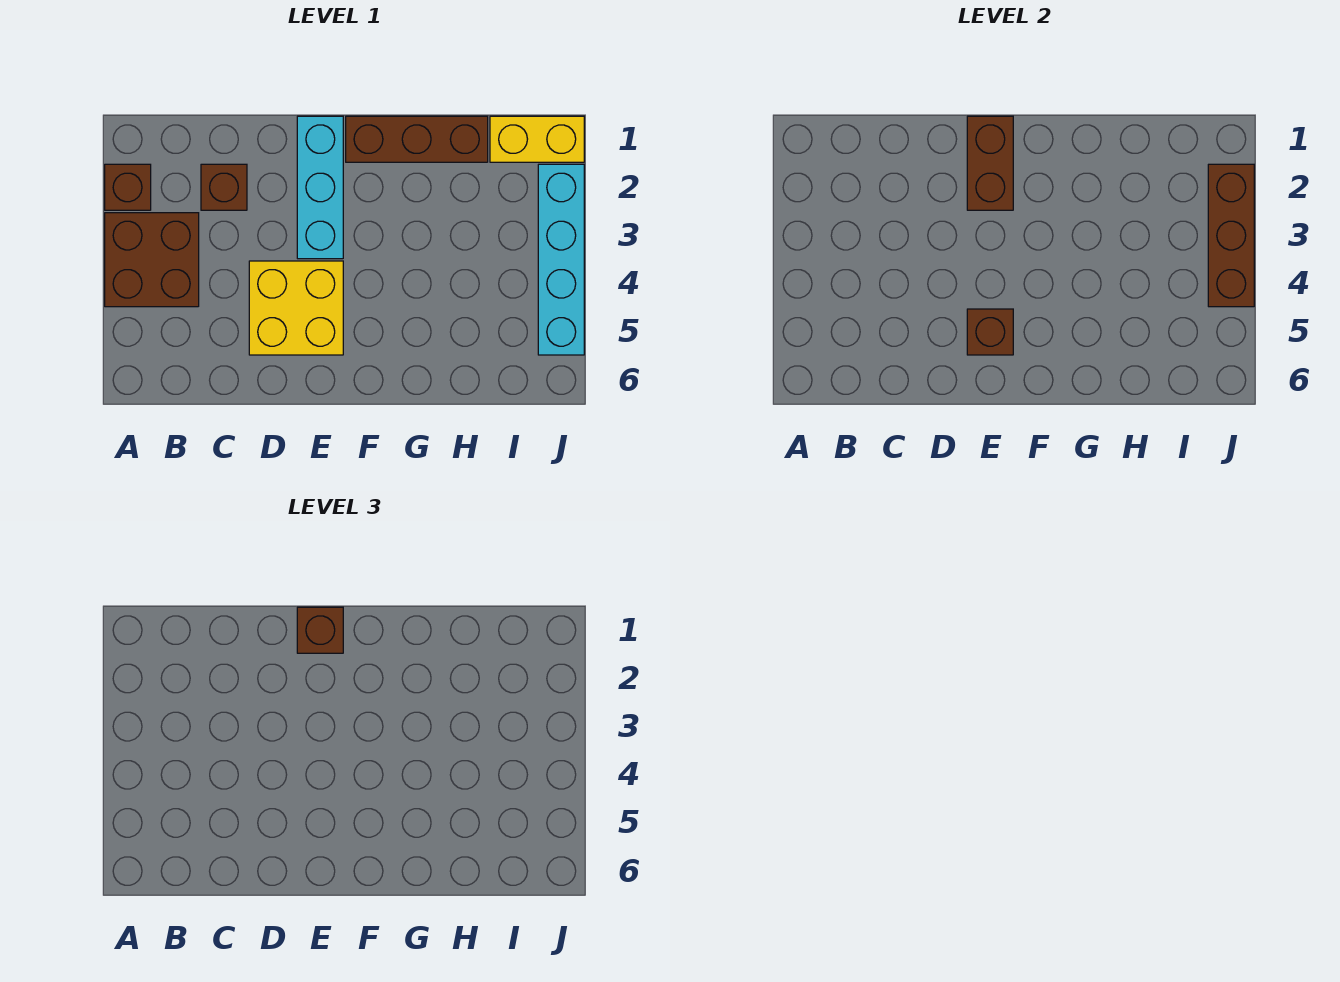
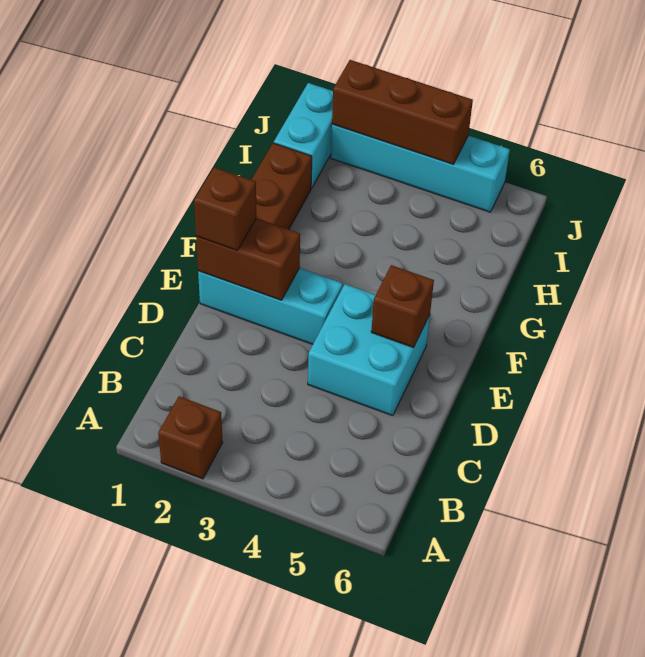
brown 2x2 brick [105,213,199,307] -> none
brown 1x1 brick [201,164,247,210] -> none
yellow 2x2 brick [249,261,343,355] -> cyan 2x2 brick [308,284,430,416]
yellow 1x2 brick [490,116,584,162] -> cyan 1x2 brick [274,83,333,188]

